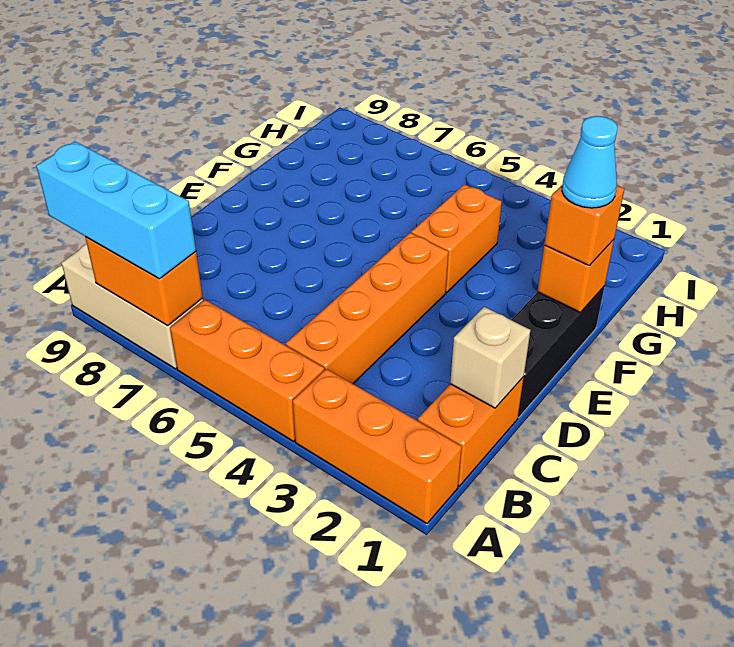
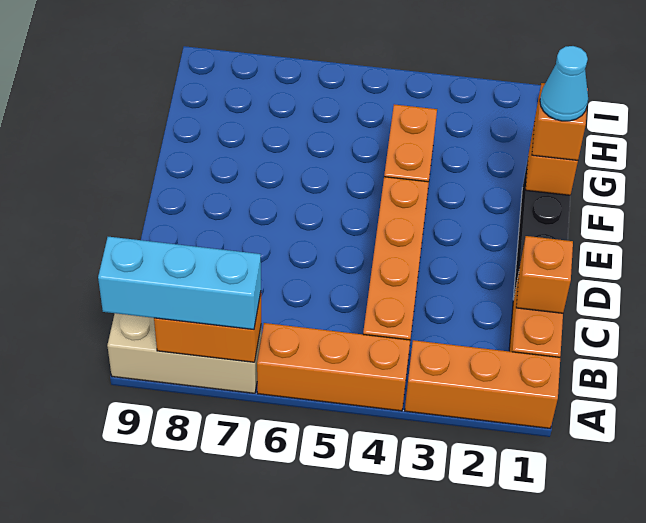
tan 1x1 brick [450,307,531,408] -> orange 1x1 brick [516,236,573,313]

